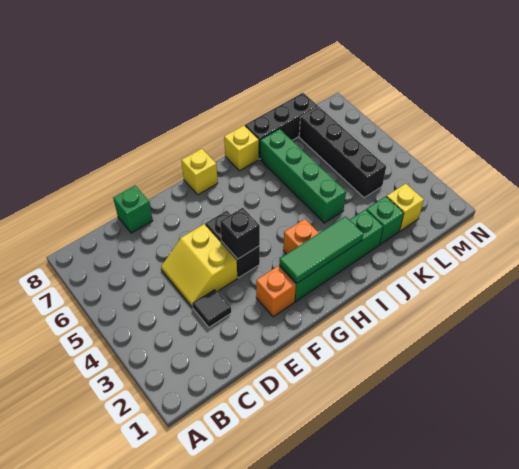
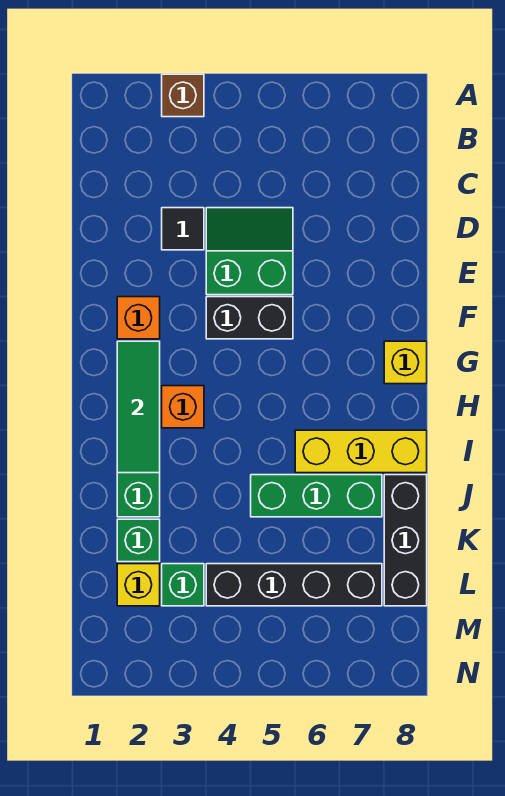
none -> brown 1x1 brick [162,74,204,117]
yellow 2x2 slope [161,224,237,307] -> green 2x2 slope [206,208,293,295]
green 1x1 brick [113,186,153,233] -> green 1x1 brick moved to [162,564,204,606]
black 1x1 brick [220,208,260,259] -> none
yellow 1x1 brick [224,125,259,171] -> yellow 1x3 brick [295,430,427,473]
green 1x4 brick [260,129,346,223] -> green 1x3 brick [251,475,382,517]

